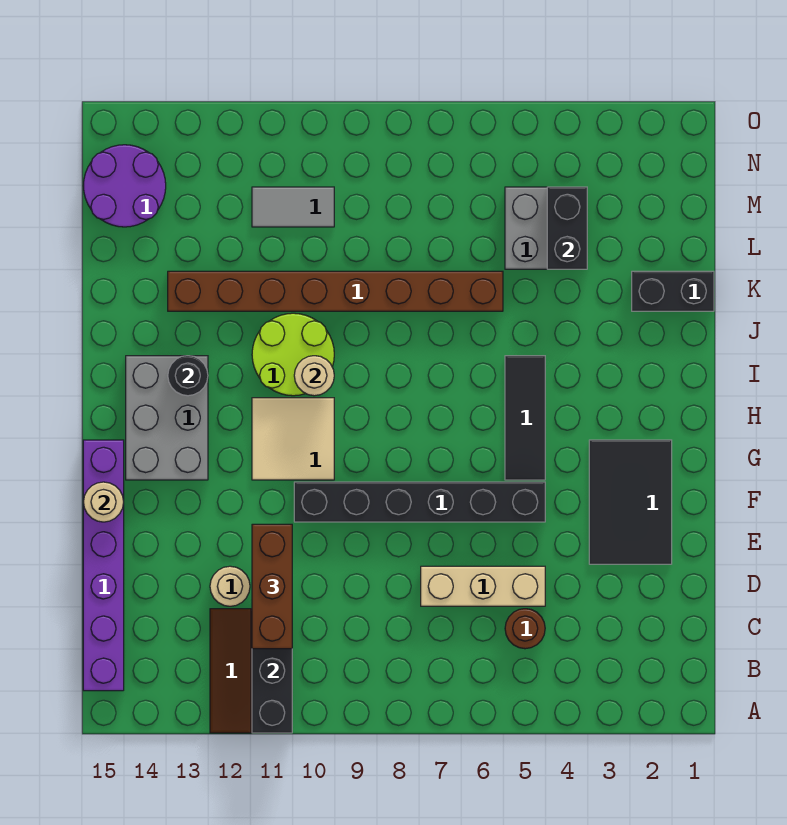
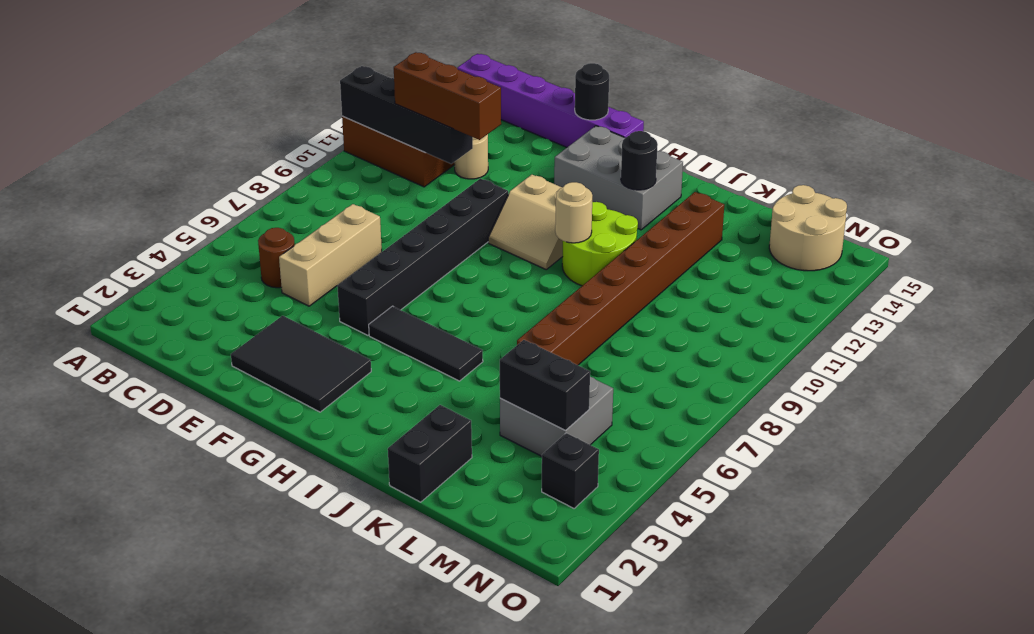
tan 1x1 round brick [83,482,124,522] -> black 1x1 round brick [575,63,609,120]
tan 2x2 tile [252,398,334,480] -> tan 2x2 slope [488,175,563,269]
grey 1x2 tile [252,187,334,227] -> none
purple 2x2 round brick [83,145,166,227] -> tan 2x2 round brick [769,185,847,271]
none -> black 1x1 brick [542,433,599,508]

